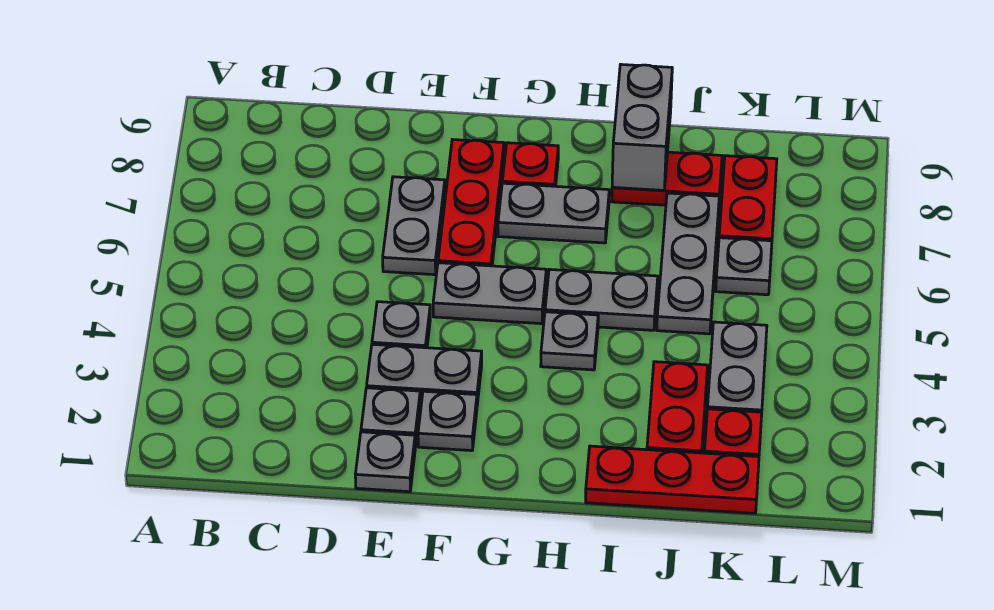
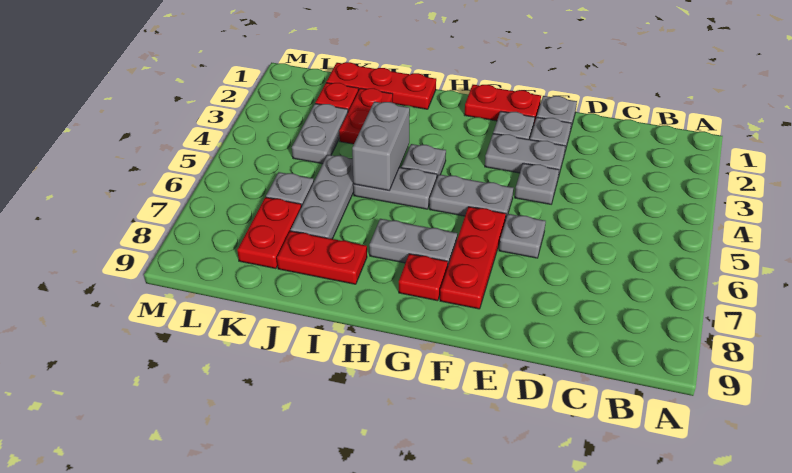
grey 1x2 plate [383,177,445,275] -> grey 1x1 plate [499,214,546,258]
none -> red 1x2 plate [464,85,541,124]
grey 1x2 brick [612,64,672,190] -> grey 1x2 brick moved to [352,102,410,190]

